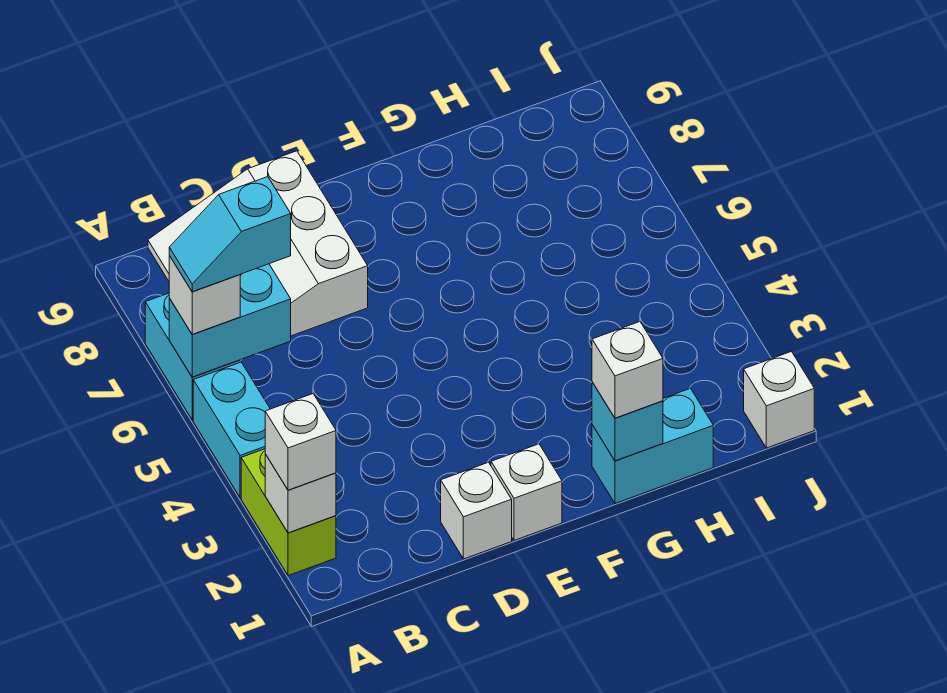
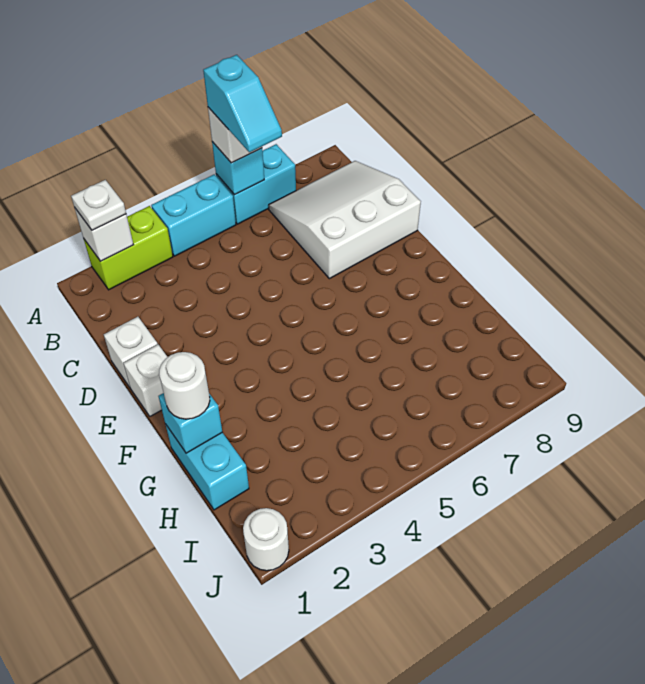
white 1x1 brick [265,394,336,490] -> white 1x1 plate [71,180,126,230]
cyan 1x2 brick [169,264,291,377] -> cyan 1x1 brick [212,142,264,195]
cyan 1x2 slope [169,177,291,292] -> cyan 1x2 slope turned to [203,55,282,152]
white 1x1 brick [592,322,663,418] -> white 1x1 round brick [159,352,210,419]
white 1x1 brick [744,351,814,448] -> white 1x1 round brick [243,508,289,571]

